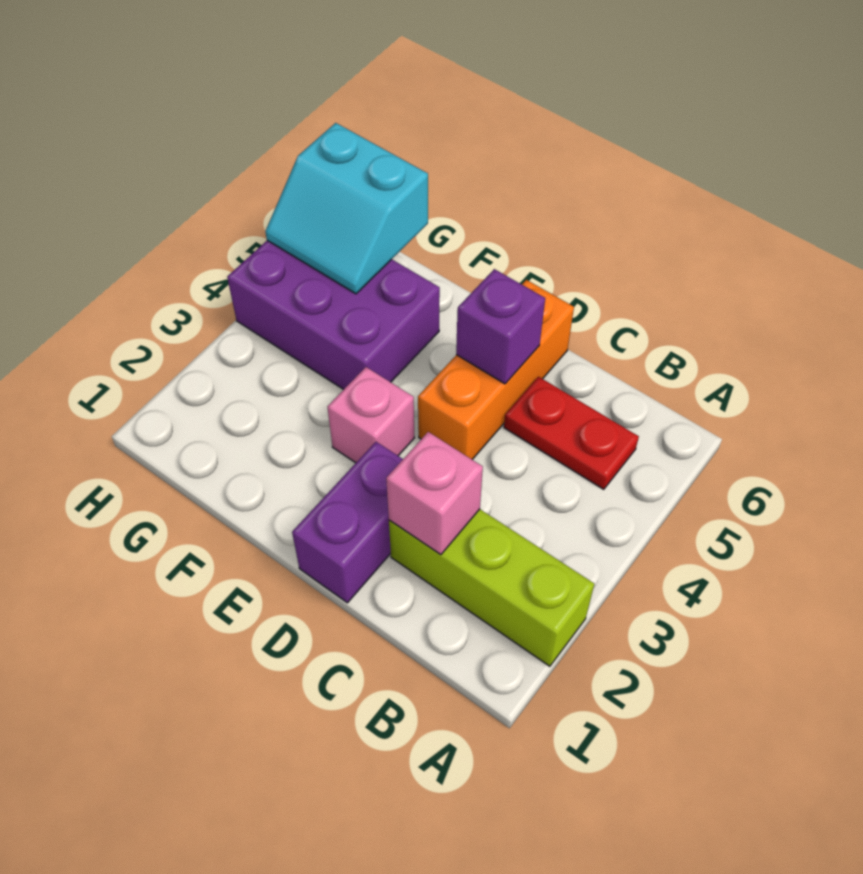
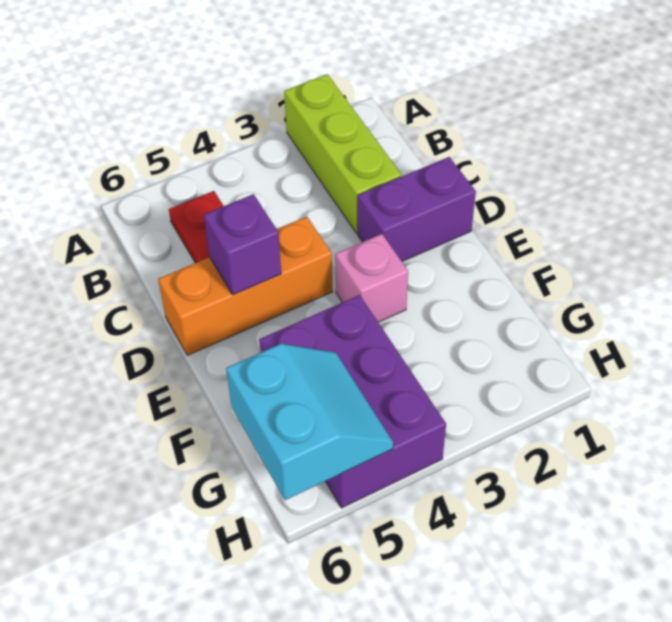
pink 1x1 brick [386,432,483,555] -> none

